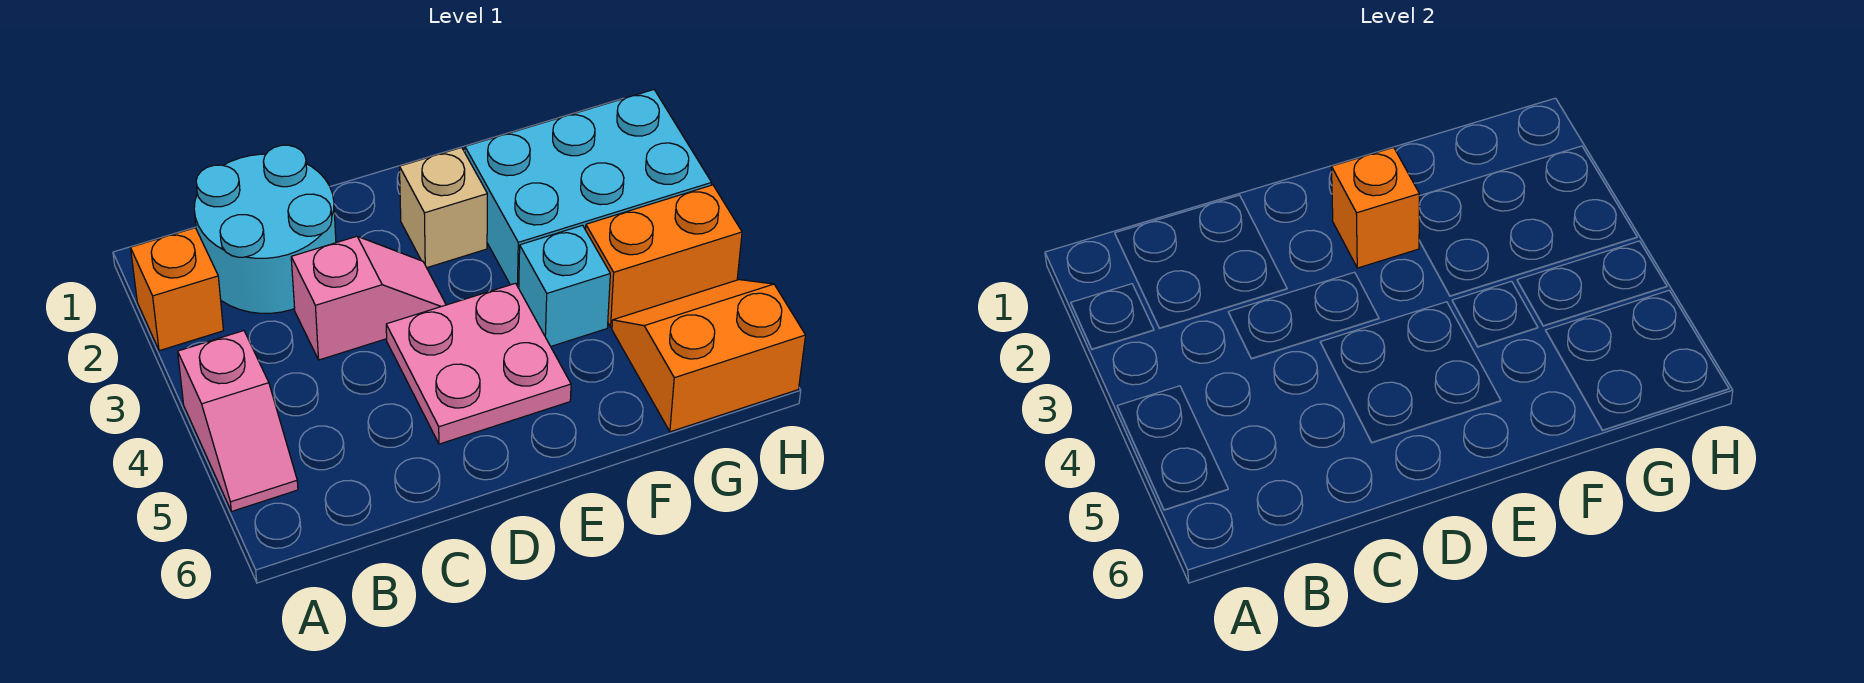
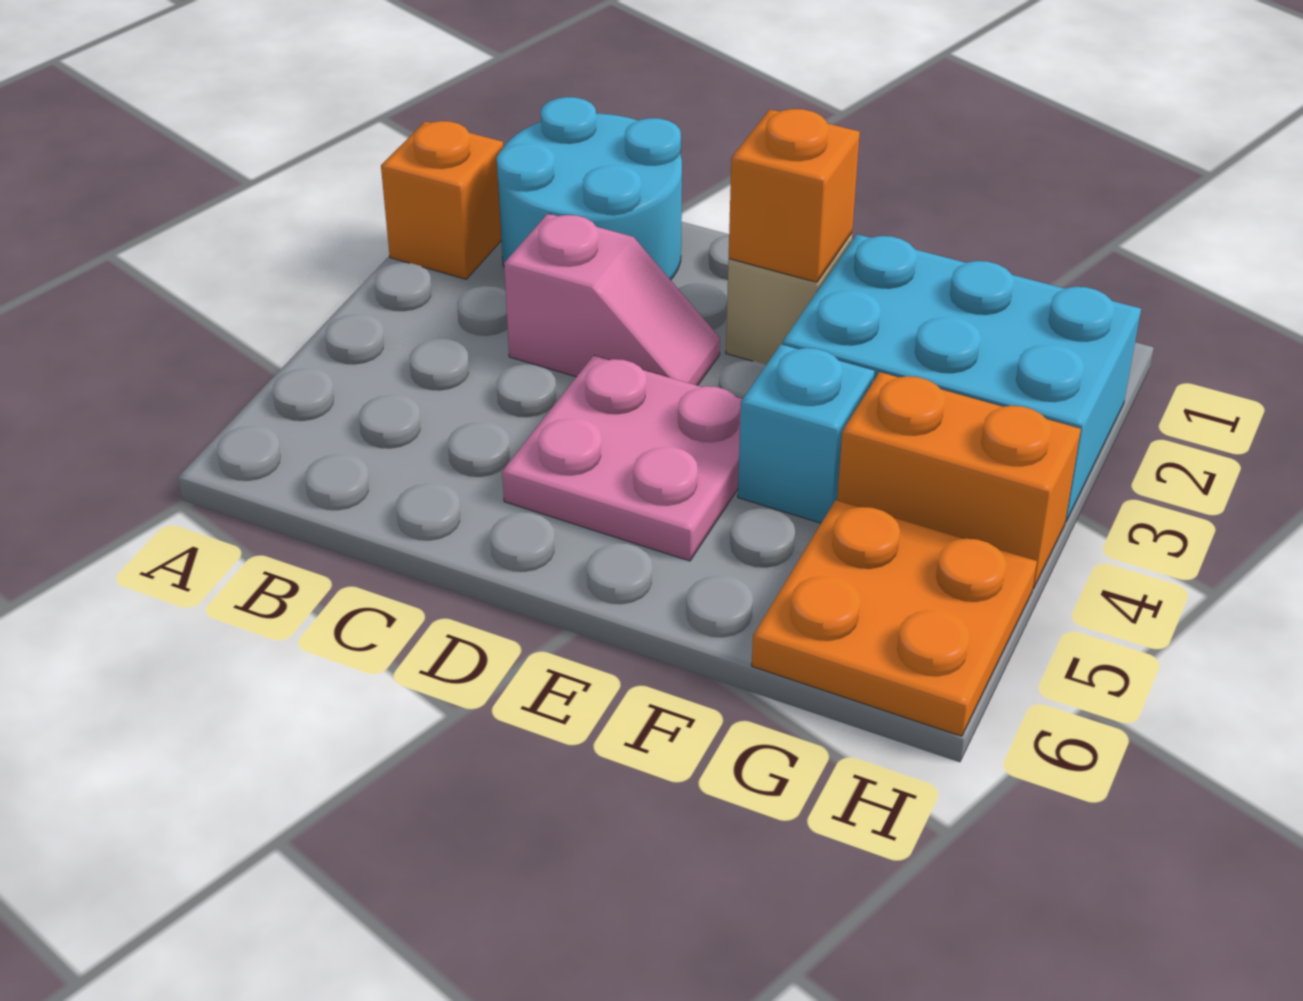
pink 1x2 slope [178,331,298,511] -> none
orange 2x2 slope [612,280,806,432] -> orange 2x2 plate [752,500,1037,736]

